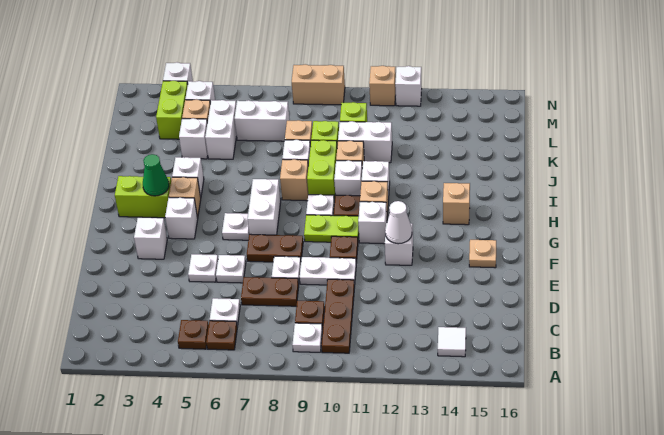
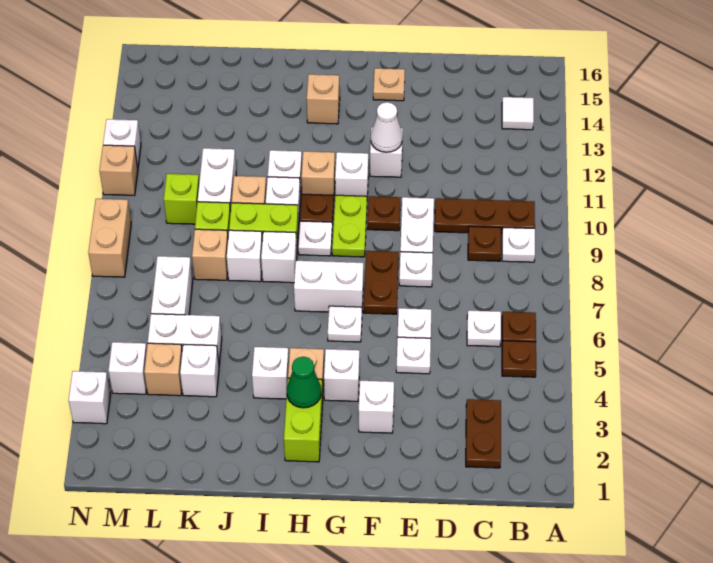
brown 1x2 plate [241,277,299,306] -> brown 1x2 plate moved to [466,399,501,468]
tan 1x1 brick [280,159,308,201] -> white 1x1 brick [261,231,297,283]
lime 1x2 brick [156,81,188,139] -> none

